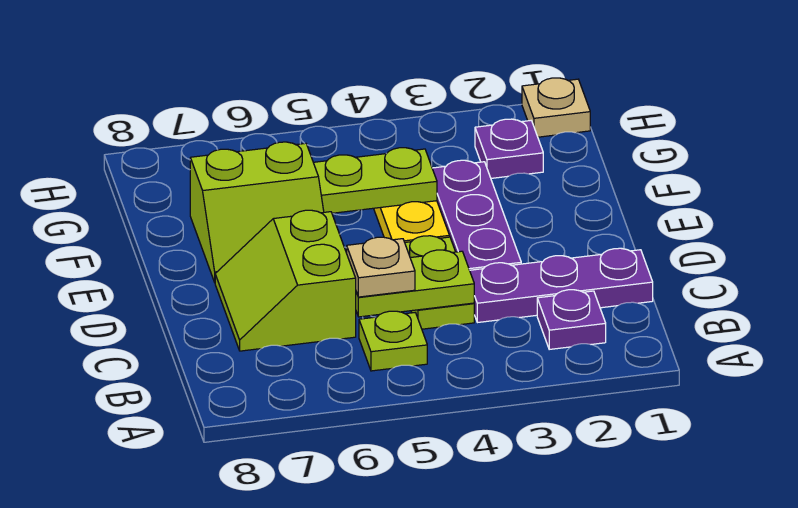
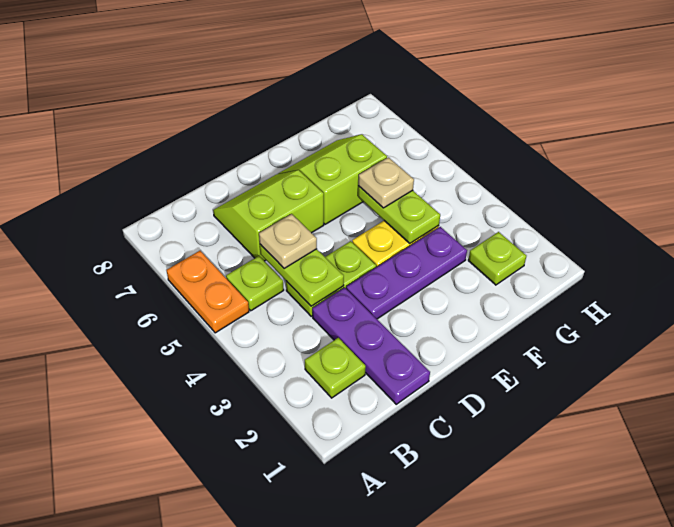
none -> orange 1x2 plate [166,251,249,333]
purple 1x1 plate [537,290,606,349] -> lime 1x1 plate [305,338,366,398]
lime 2x2 slope [190,142,324,282] -> lime 2x2 slope turned to [278,134,387,224]
purple 1x1 plate [475,119,543,178] -> lime 1x1 plate [468,232,526,285]
tan 1x1 plate [522,78,590,137] -> tan 1x1 plate moved to [358,157,414,208]

